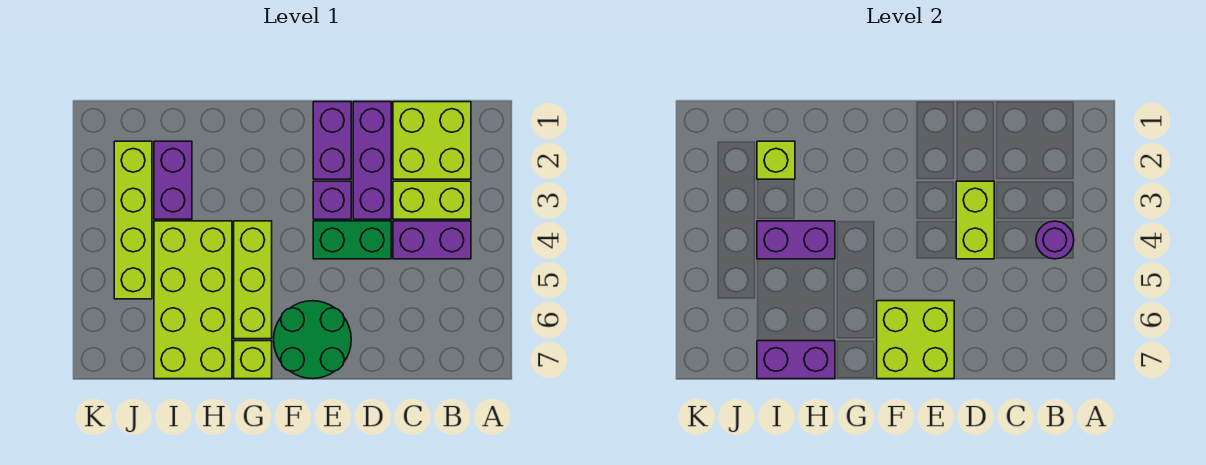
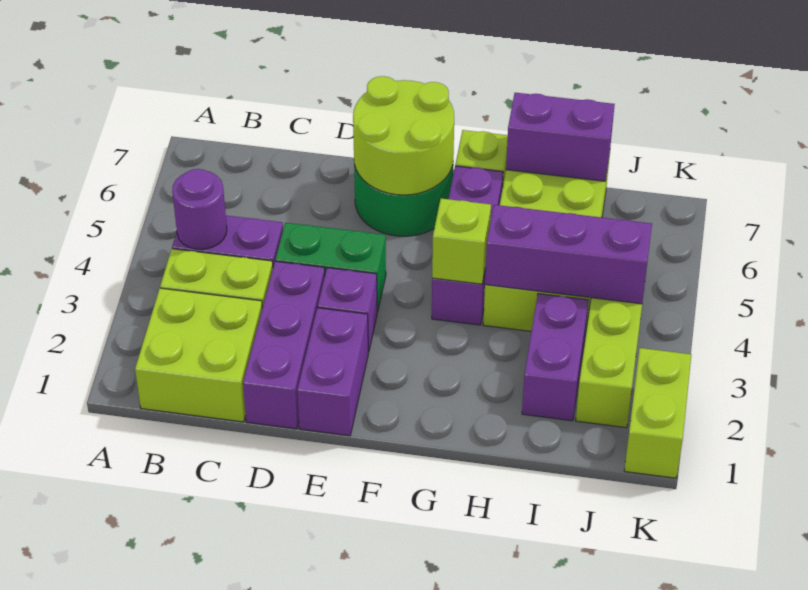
lime 1x2 brick [956,181,994,259] -> lime 1x2 brick moved to [624,348,691,478]
lime 2x2 brick [877,301,954,379] -> lime 2x2 round brick [353,76,454,195]
lime 1x3 brick [234,221,272,339] -> purple 1x3 brick [432,166,503,325]
purple 1x2 brick [757,221,835,259] -> purple 1x3 brick [485,205,652,304]
lime 1x1 brick [757,141,795,179] -> lime 1x1 brick moved to [432,198,491,284]

